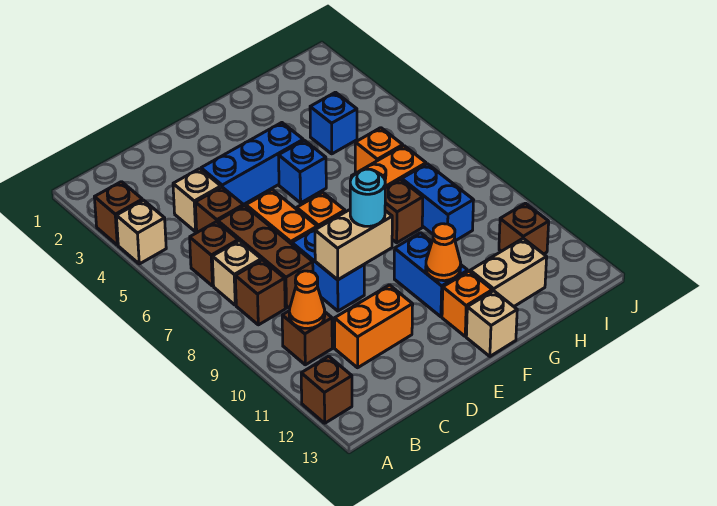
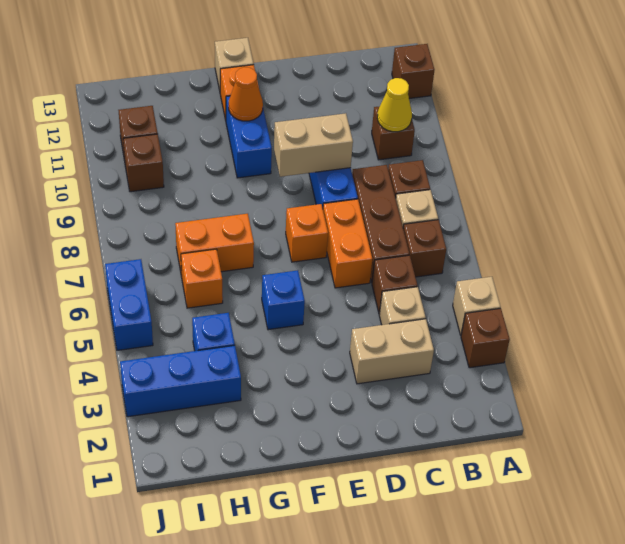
orange 1x1 cone [289,271,325,328] -> yellow 1x1 cone [377,78,412,132]
orange 1x2 brick [335,285,413,368] -> none
blue 1x3 brick [201,123,303,205] -> blue 1x3 brick moved to [120,345,241,417]
cyan 1x1 round brick [350,169,385,226] -> none
brown 1x1 brick [385,179,423,243] -> brown 1x1 brick moved to [123,134,164,192]
tan 1x2 brick [470,238,547,306] -> tan 1x2 brick moved to [350,319,434,384]
blue 1x2 brick [402,164,474,241] -> blue 1x2 brick moved to [105,259,153,350]

